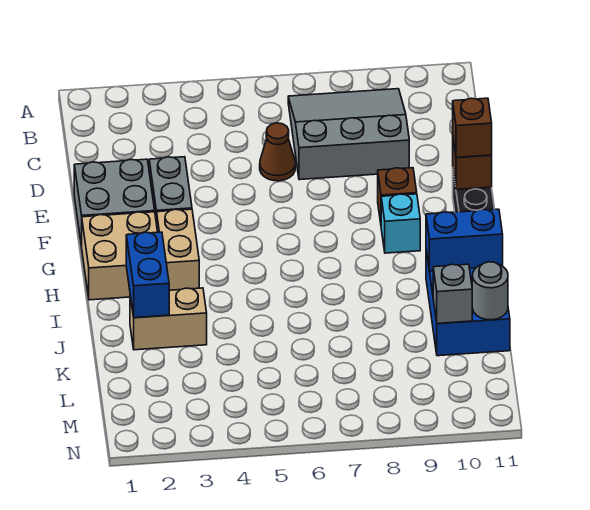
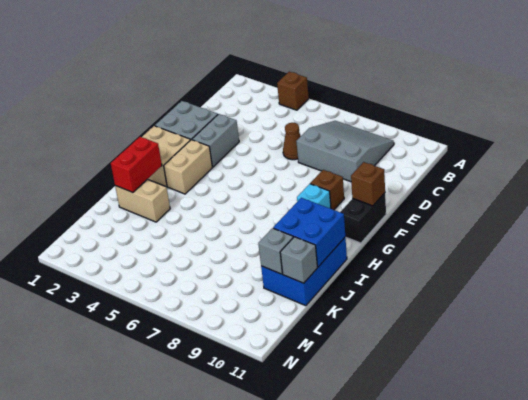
brown 1x1 brick [453,98,492,158] -> brown 1x1 brick moved to [277,72,309,110]
blue 1x2 brick [126,232,169,318] -> red 1x2 brick [111,137,162,193]
blue 1x2 brick [426,209,503,271] -> blue 2x2 brick [273,198,345,267]
grey 1x1 round brick [472,262,508,320] -> grey 1x1 brick [280,237,317,283]

